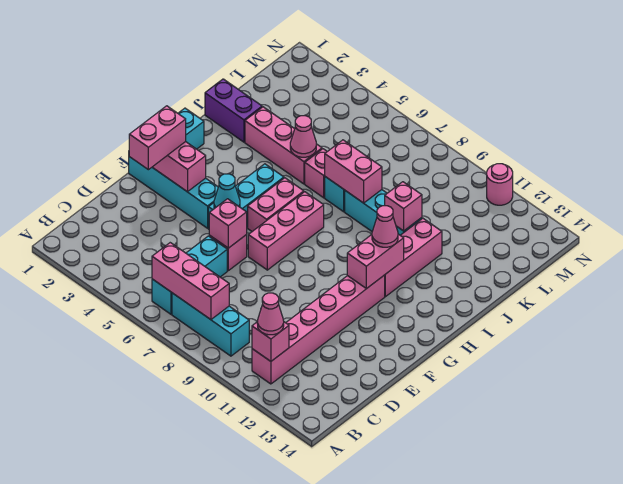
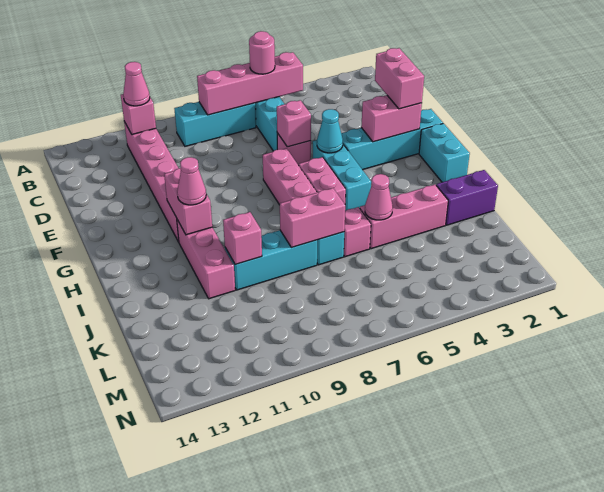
pink 1x3 brick [152,243,229,320] -> pink 1x4 brick [197,52,303,115]
pink 1x1 round brick [487,164,513,205] -> pink 1x1 round brick moved to [249,31,275,74]

